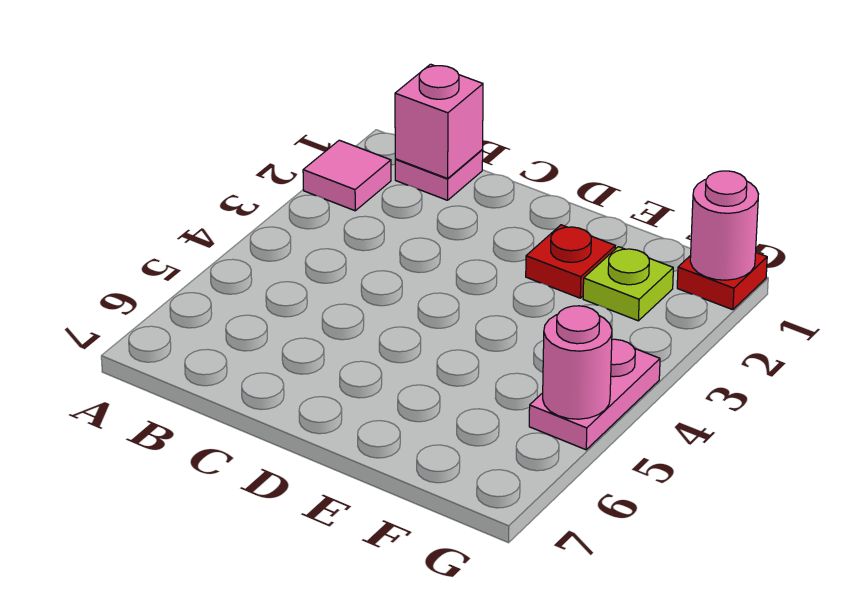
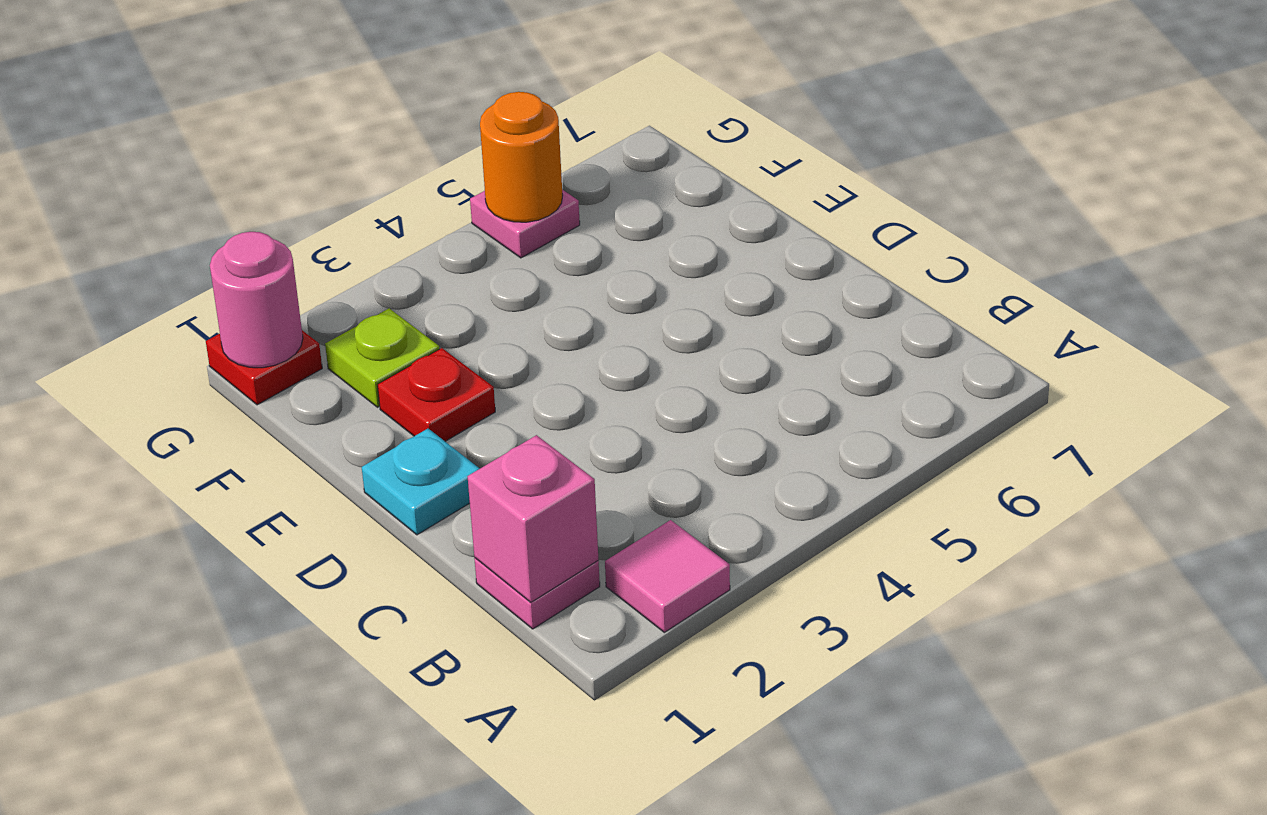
none -> cyan 1x1 plate [362,429,480,535]
pink 1x2 plate [529,339,660,450] -> pink 1x1 plate [470,190,580,258]
pink 1x1 round brick [543,306,612,419] -> orange 1x1 round brick [480,92,563,222]

